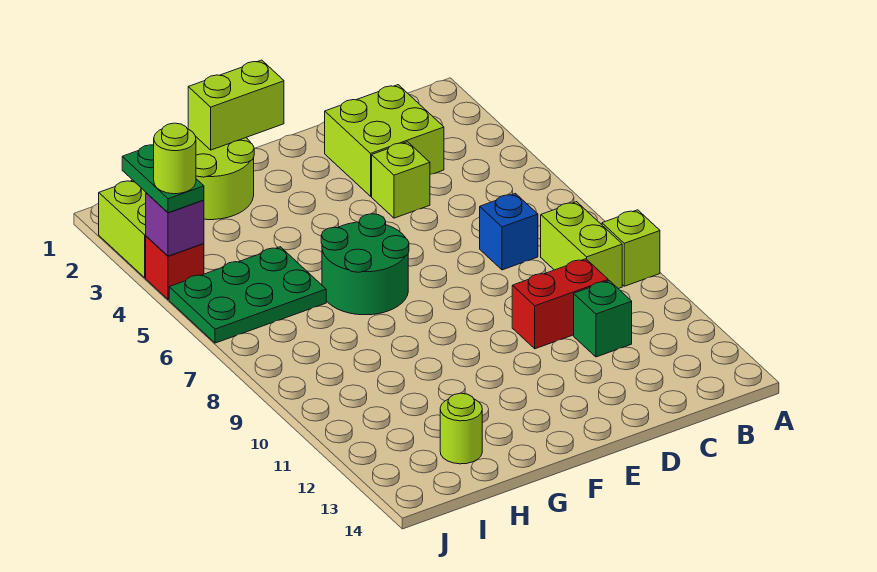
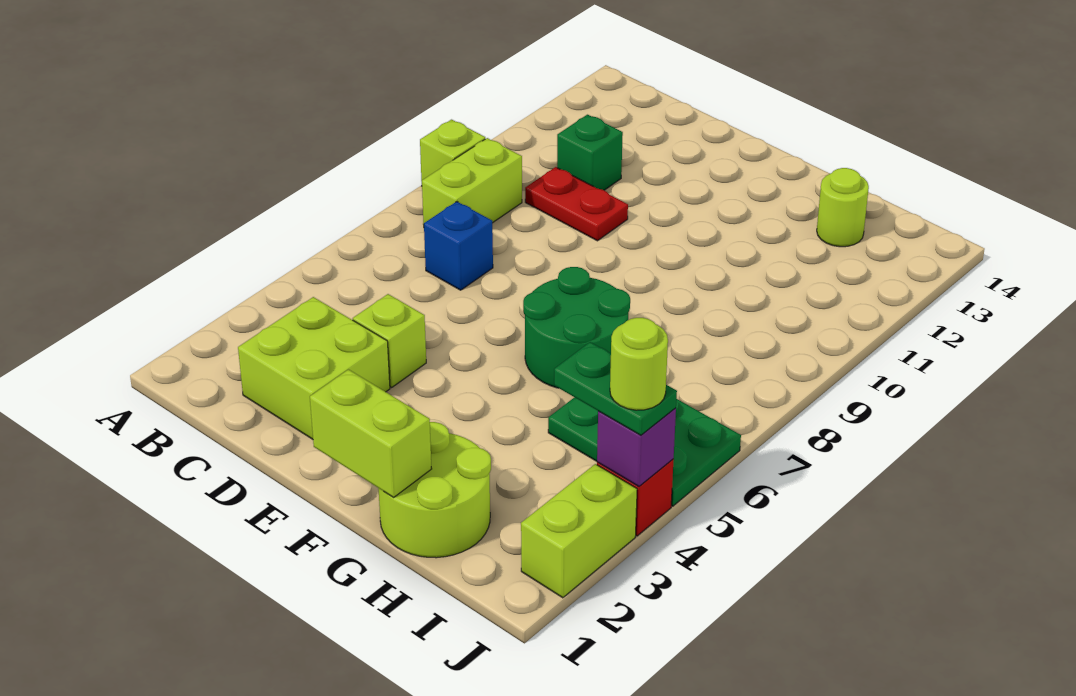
red 1x2 brick [512,259,608,349] -> red 1x2 plate [525,167,628,241]
green 1x2 plate [122,145,204,213] -> green 1x2 plate turned to [554,342,677,435]

